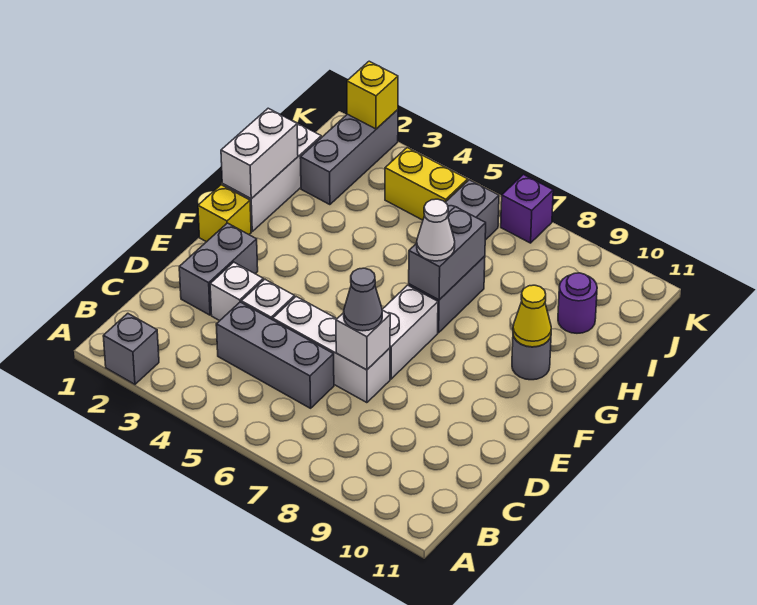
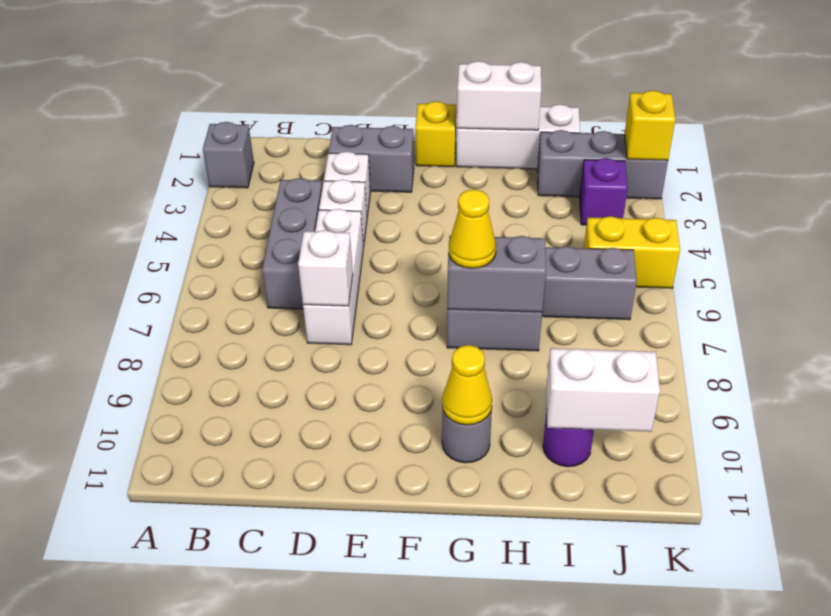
grey 1x1 cone [344,268,382,331] -> none
white 1x2 brick [382,285,438,379] -> white 1x2 brick moved to [546,348,660,432]
white 1x1 cone [417,199,455,261] -> yellow 1x1 cone [449,189,496,268]
yellow 1x2 brick [385,147,468,220] -> yellow 1x2 brick turned to [584,216,680,288]
purple 1x1 brick [501,174,553,243] -> purple 1x1 brick moved to [580,158,628,225]

